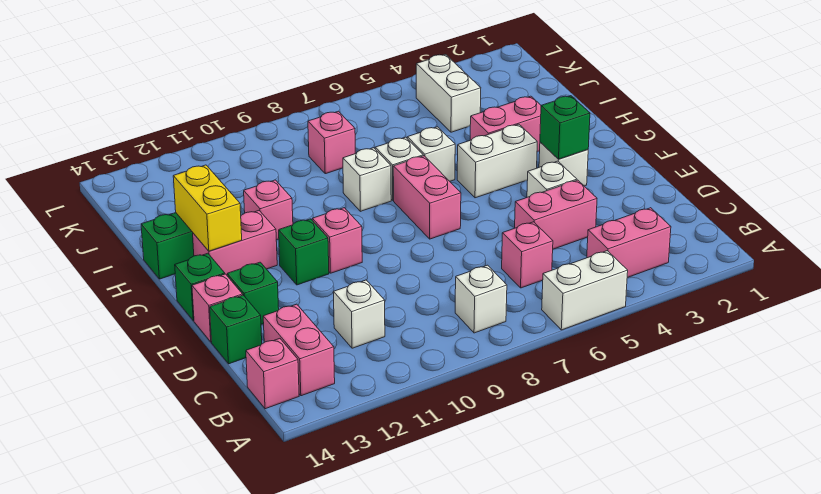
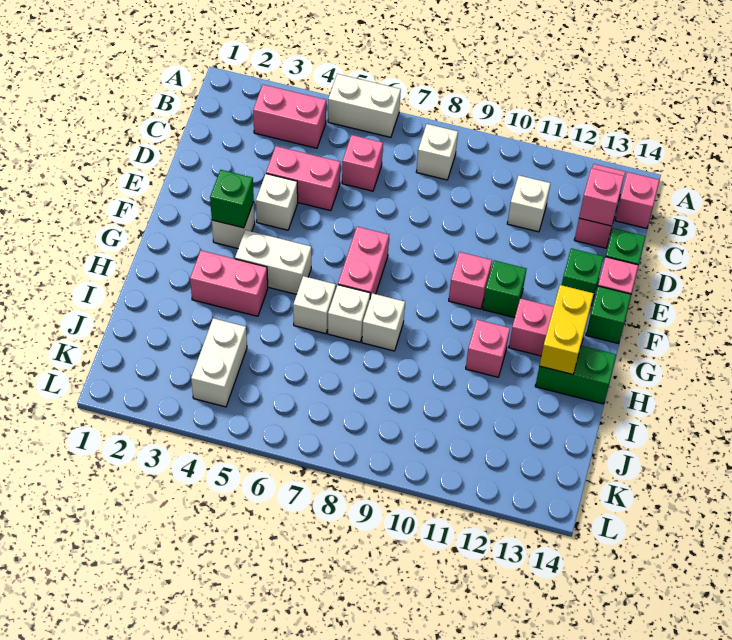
pink 1x1 brick [308,111,355,174] -> pink 1x1 brick moved to [579,168,624,226]

